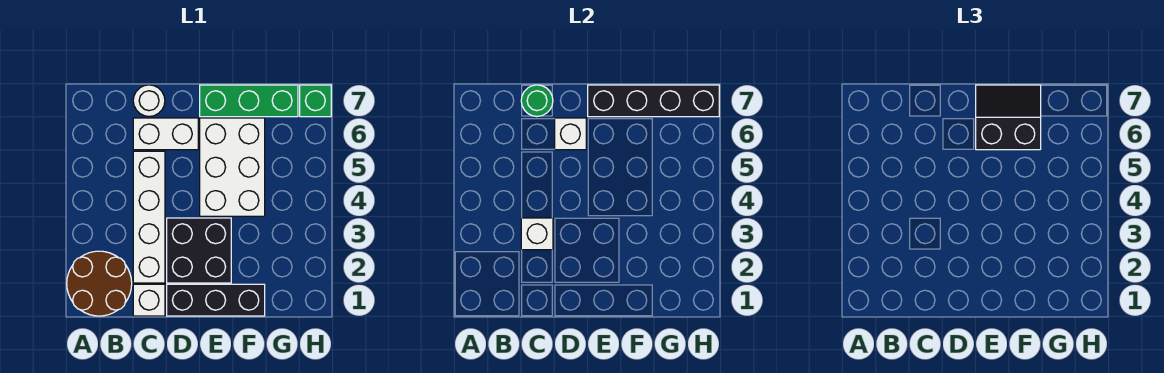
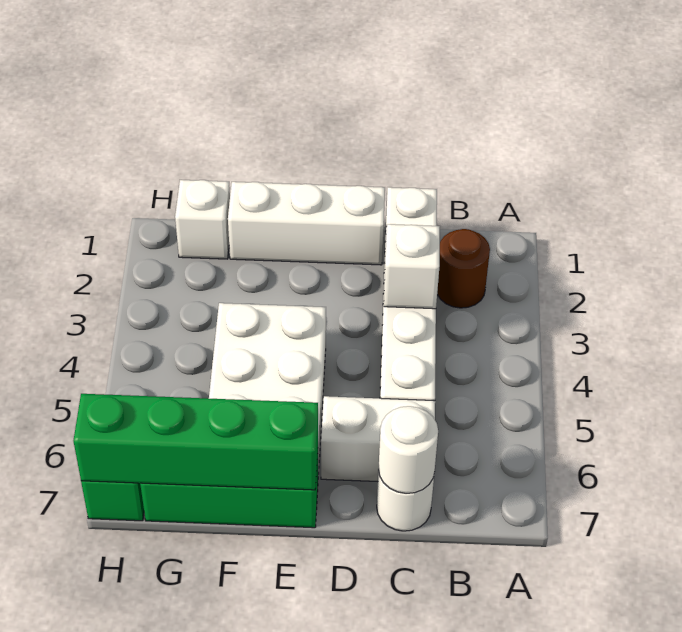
brown 2x2 round brick [67,251,132,316] -> brown 1x1 round brick [437,229,490,308]
green 1x1 round brick [521,85,553,116] -> white 1x1 round brick [378,406,438,493]
black 1x3 brick [167,284,265,316] -> white 1x3 brick [228,182,385,265]
black 2x2 brick [167,218,231,283] -> none
white 1x1 brick [555,118,586,150] -> white 1x1 brick moved to [175,180,230,259]
black 2x2 slope [976,85,1041,150] -> none
black 1x4 brick [588,85,719,117] -> green 1x4 brick [73,394,318,490]

